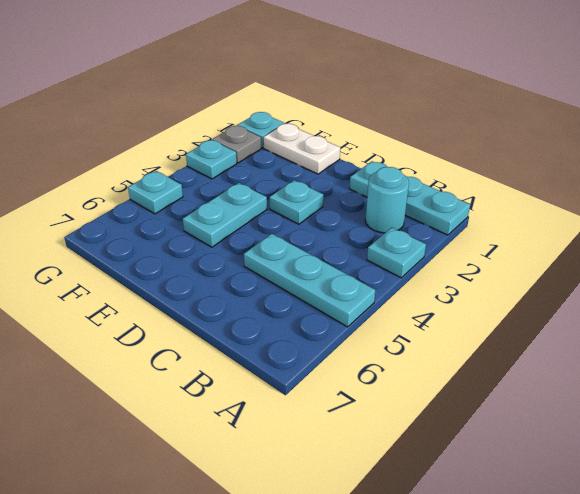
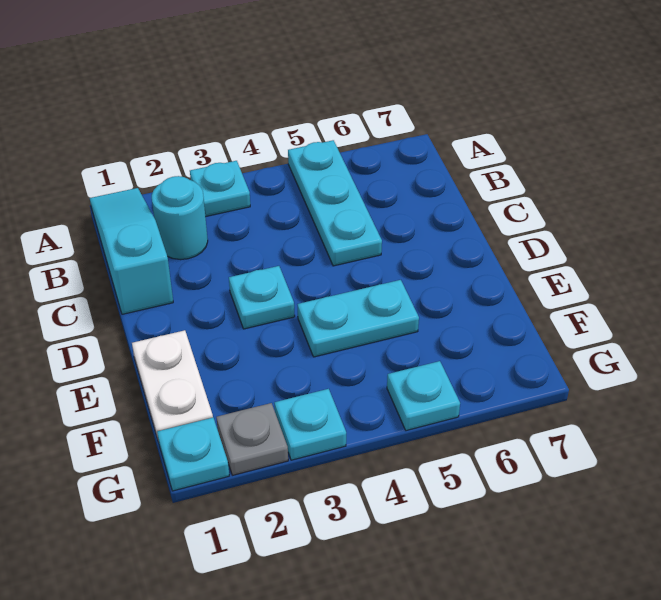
cyan 1x3 plate [350,161,470,235] -> cyan 1x3 slope [90,188,173,314]

